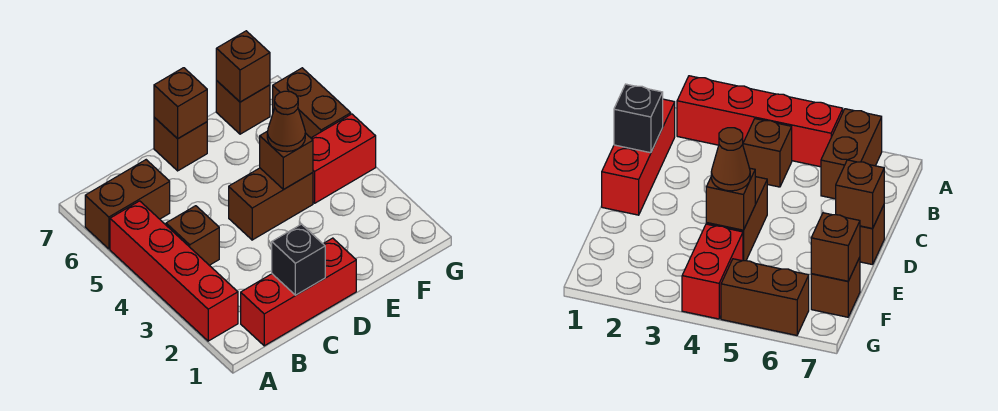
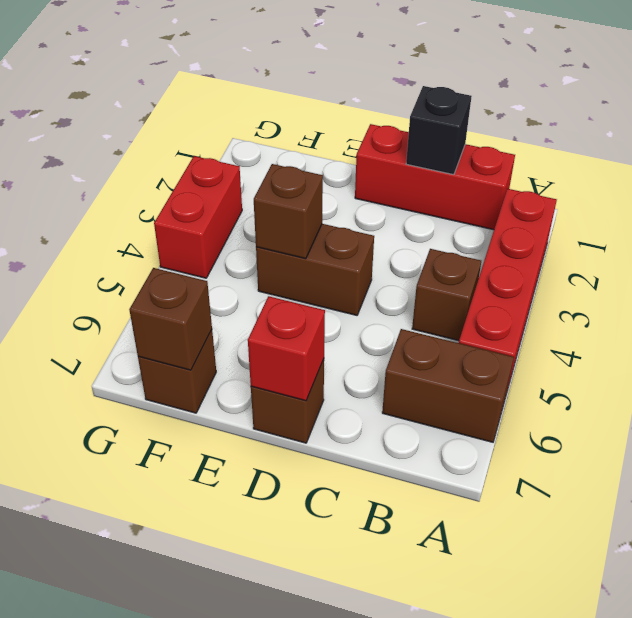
brown 1x1 brick [154,68,207,139] -> red 1x1 brick [248,296,325,401]
brown 1x1 cone [267,91,305,152] -> none
red 1x2 brick [311,114,376,203] -> red 1x2 brick turned to [154,156,242,278]
brown 1x2 brick [273,68,351,138] -> none

